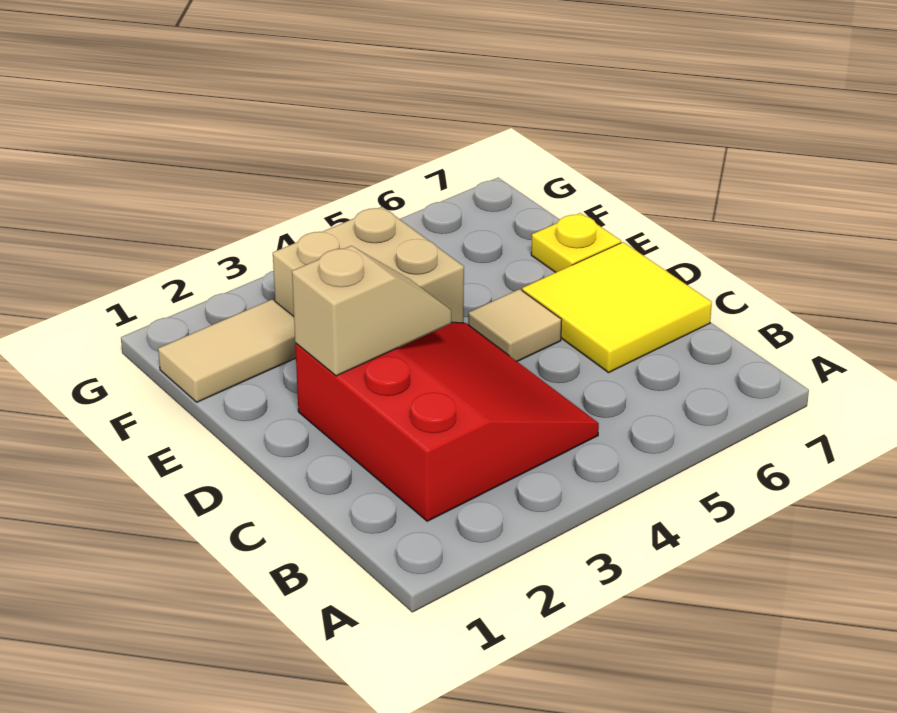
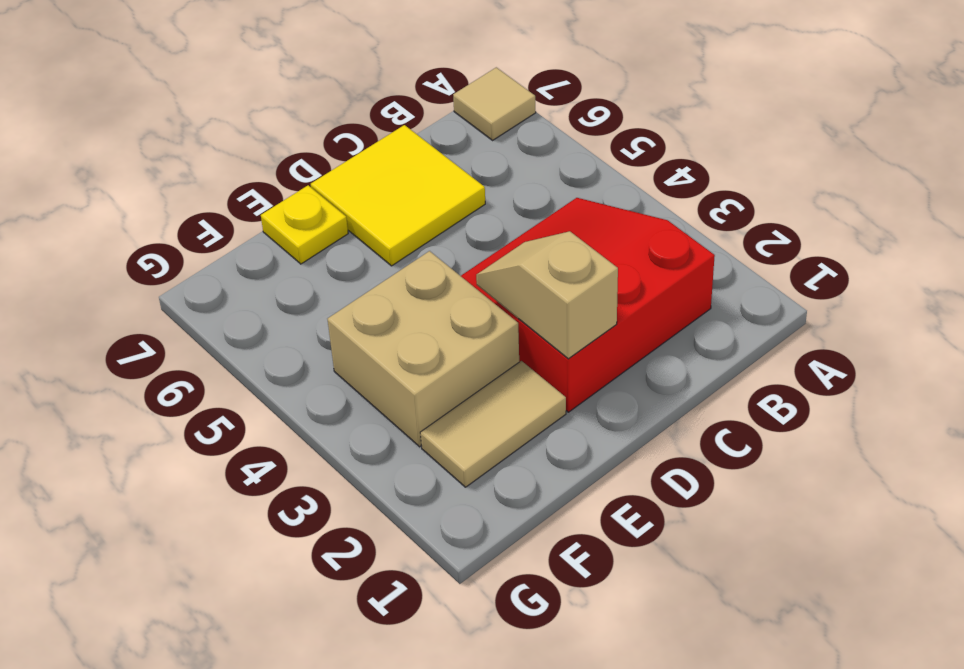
tan 1x1 tile [468,289,562,361] -> tan 1x1 tile moved to [453,67,536,140]
tan 1x2 tile [158,299,296,402] -> tan 1x2 tile turned to [420,361,566,487]

